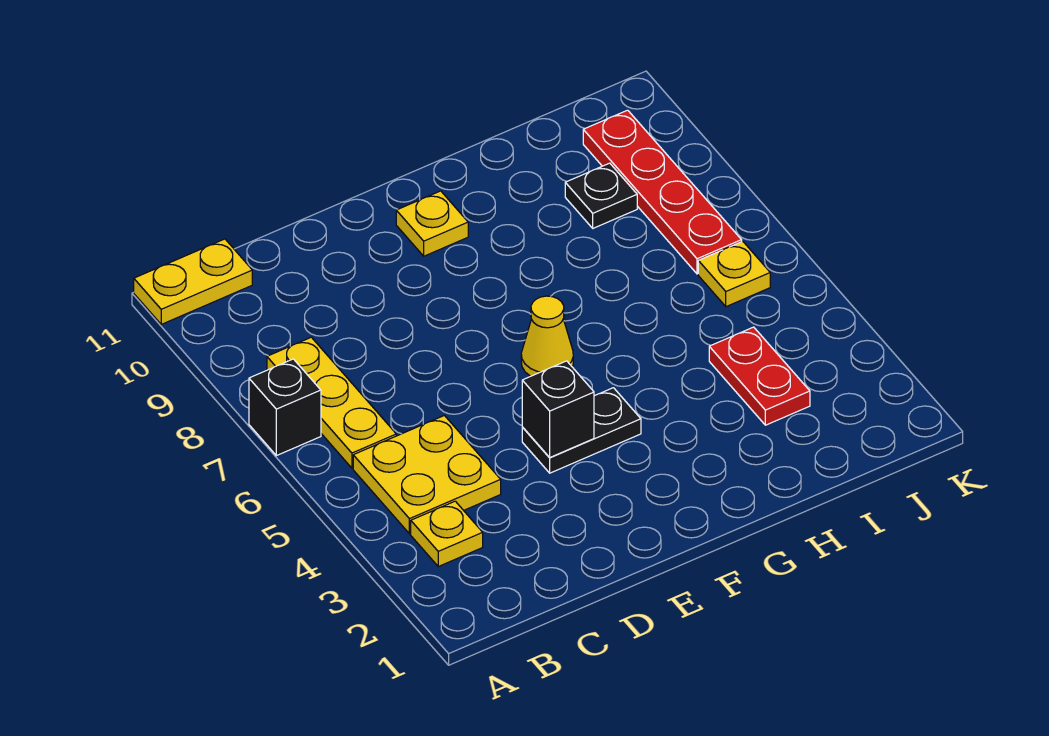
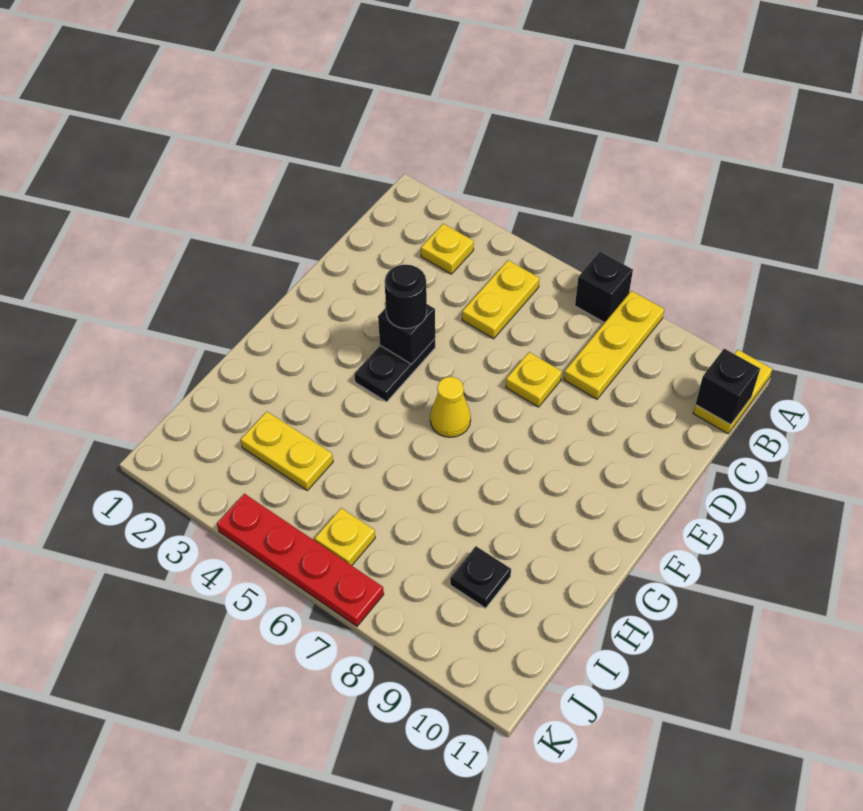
yellow 2x2 plate [353,416,501,534] -> yellow 1x2 plate [462,260,539,339]
yellow 1x3 plate [267,337,396,468] -> yellow 1x3 plate turned to [564,291,664,399]
none -> black 1x1 brick [696,349,760,425]
none -> black 1x1 round brick [384,265,427,329]
yellow 1x1 plate [396,191,468,256] -> yellow 1x1 plate moved to [506,352,562,407]
red 1x2 plate [709,327,810,425] -> yellow 1x2 plate [241,412,333,490]
red 1x4 plate [583,110,742,274] -> red 1x4 plate moved to [217,494,384,626]

